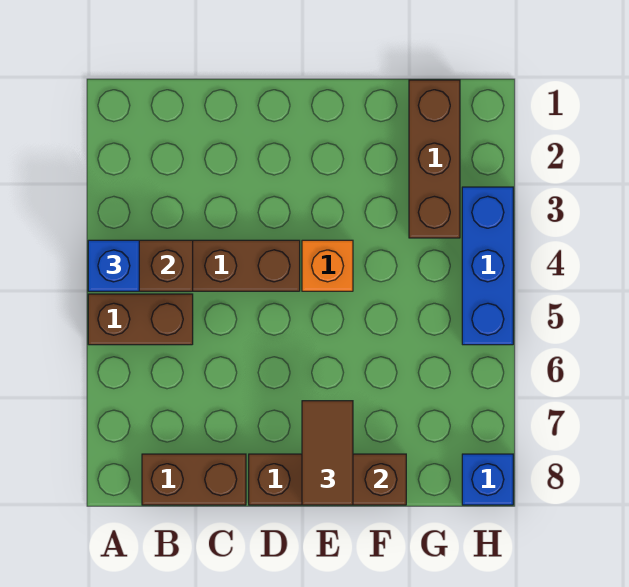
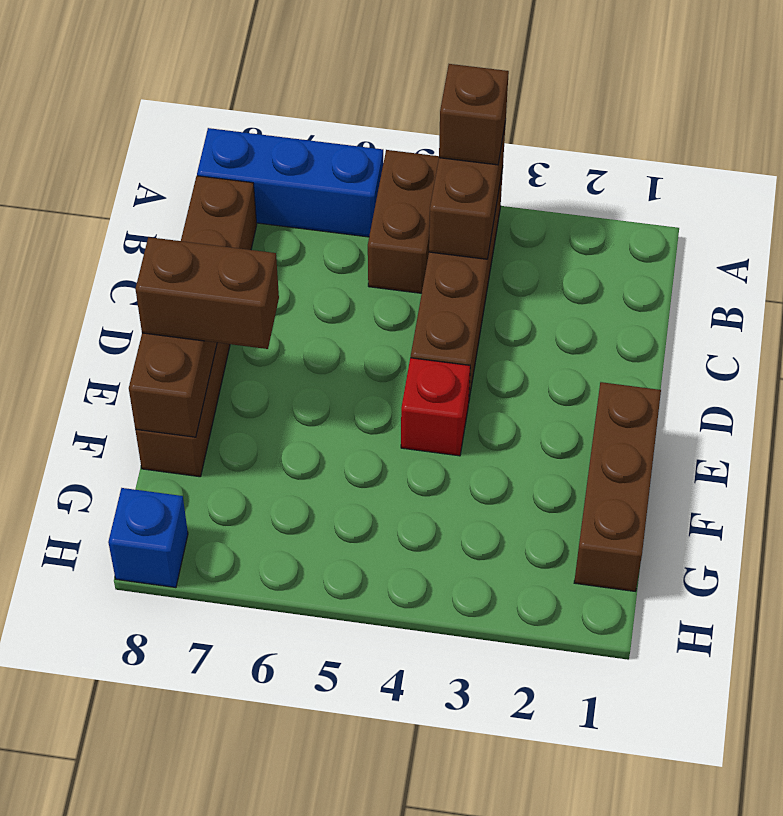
blue 1x1 brick [88,240,139,291] -> brown 1x1 brick [439,64,509,165]
orange 1x1 brick [302,240,353,291] -> red 1x1 brick [401,358,470,456]
brown 1x2 tile [302,401,353,505] -> brown 1x2 brick [136,237,279,349]
brown 1x3 brick [409,80,460,238] -> brown 1x3 brick turned to [574,382,661,591]
blue 1x3 brick [462,187,513,345] -> blue 1x3 brick moved to [197,128,383,237]

